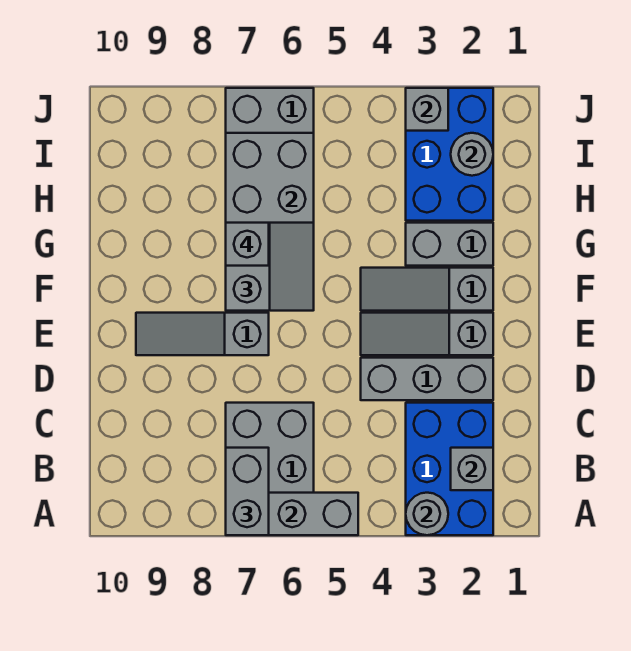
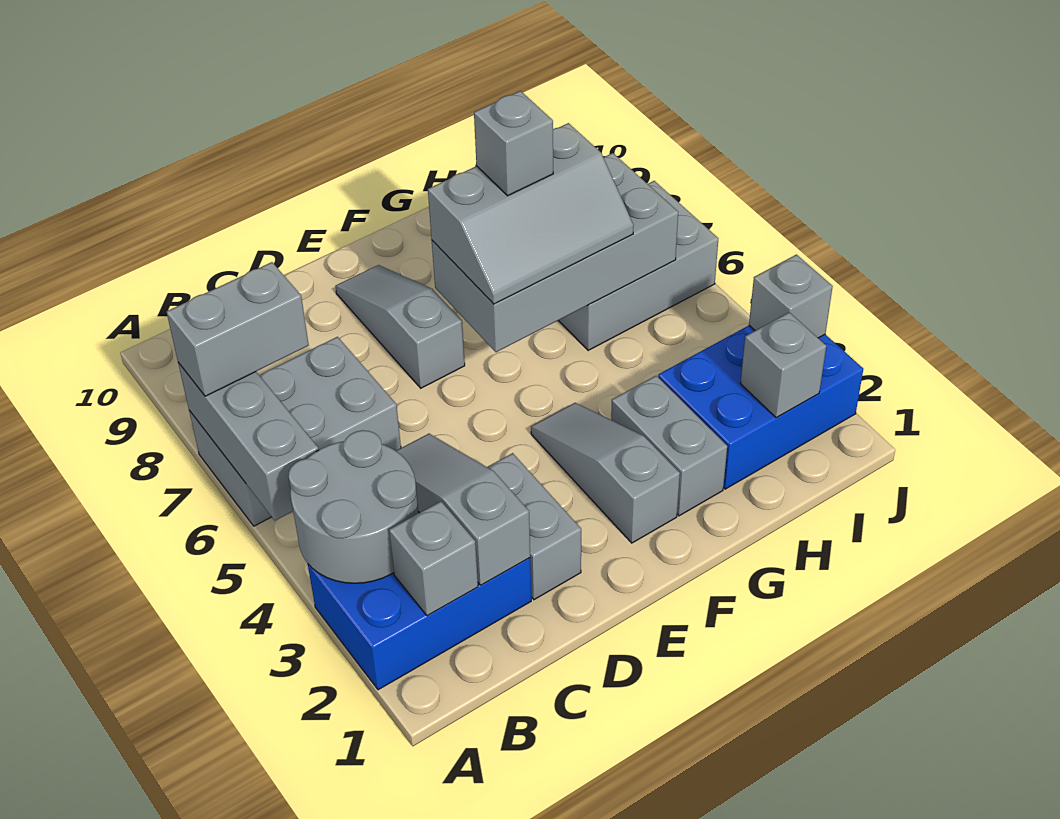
grey 1x1 round brick [406,493,448,535] -> grey 2x2 round brick [289,430,418,583]
grey 1x3 brick [361,358,493,400] -> grey 1x2 brick [487,453,581,600]
grey 1x3 slope [361,313,493,355] -> grey 1x3 slope moved to [396,434,530,585]
grey 2x2 slope [226,223,314,311] -> grey 2x3 slope [428,123,634,304]
grey 1x1 round brick [451,133,493,176] -> grey 1x1 brick [740,312,826,418]

